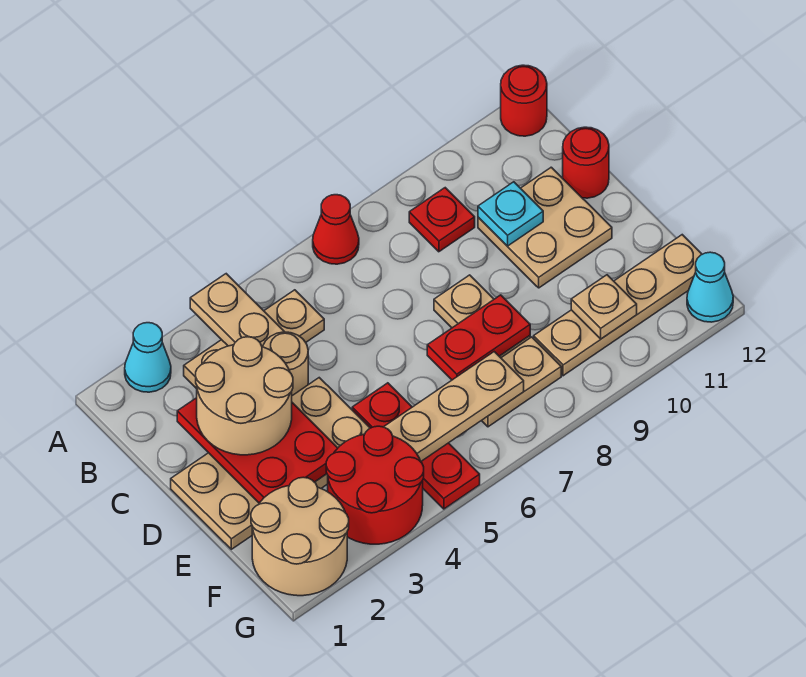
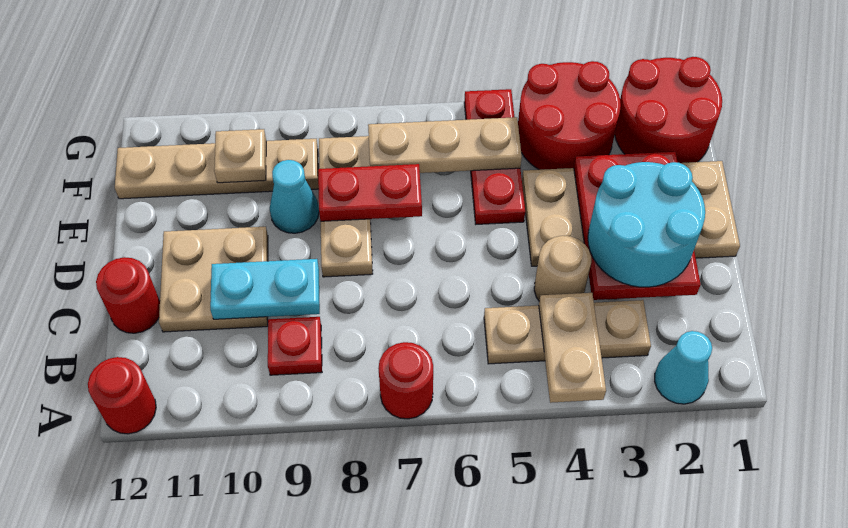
red 1x1 cone [313,195,359,264] -> red 1x1 round brick [378,342,433,419]
tan 2x2 round brick [196,337,293,455] -> cyan 2x2 round brick [588,162,705,287]
cyan 1x1 plate [478,182,543,246] -> cyan 1x2 plate [210,259,320,319]
tan 2x2 round brick [251,477,349,596] -> red 2x2 round brick [615,57,722,163]
cyan 1x1 cone [687,252,733,322] -> cyan 1x1 cone moved to [270,160,319,233]

